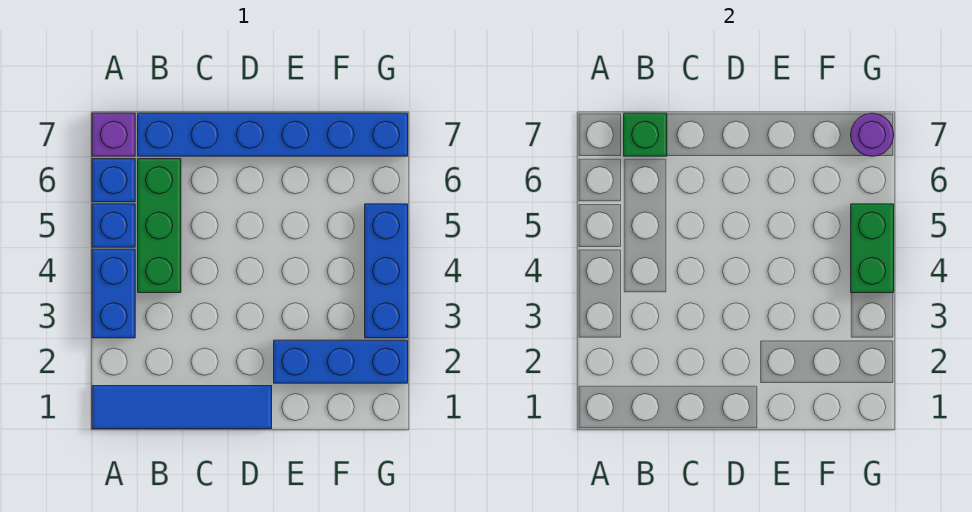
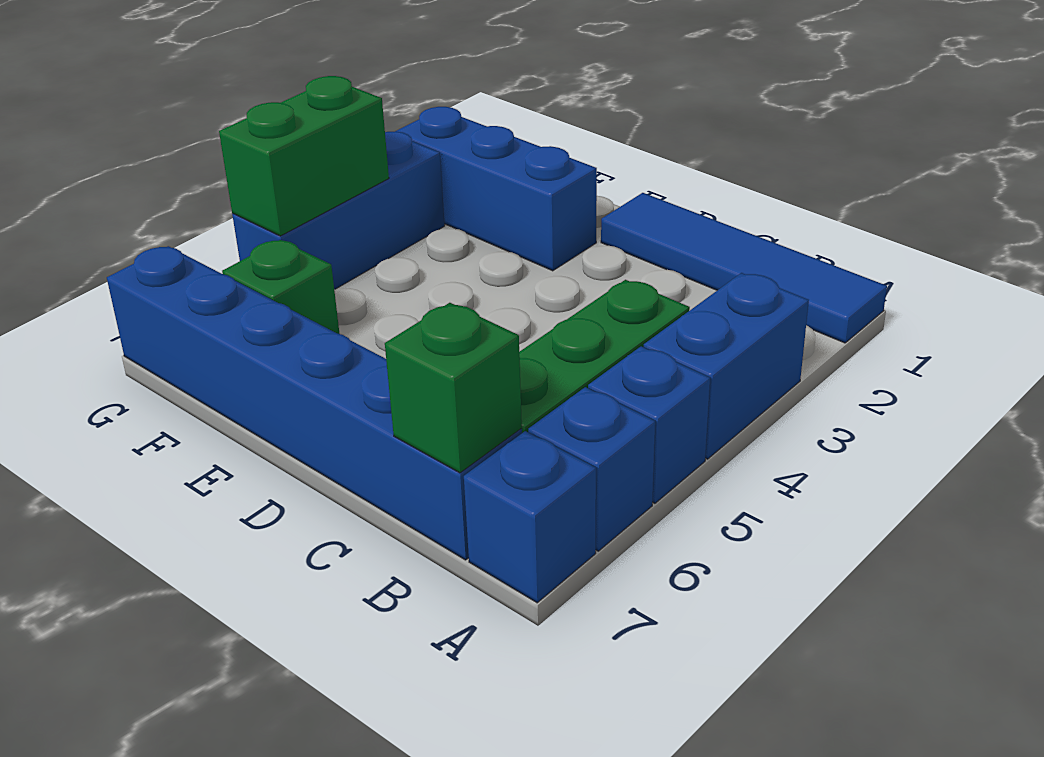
purple 1x1 brick [92,113,135,156] -> blue 1x1 brick [464,431,596,603]
none -> green 1x1 brick [222,240,340,334]
purple 1x1 round brick [851,113,894,156] -> none

